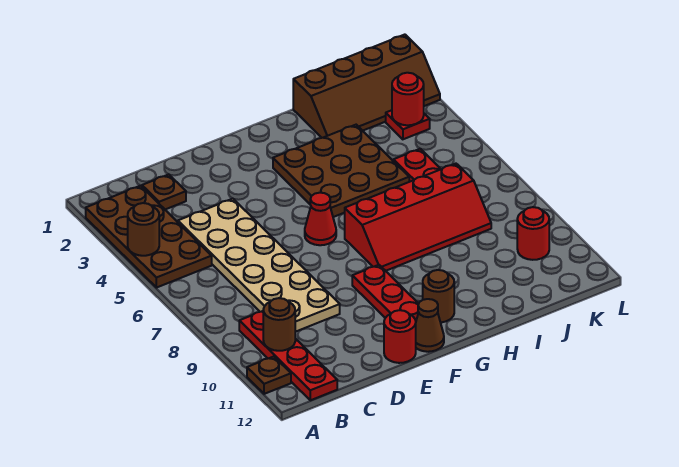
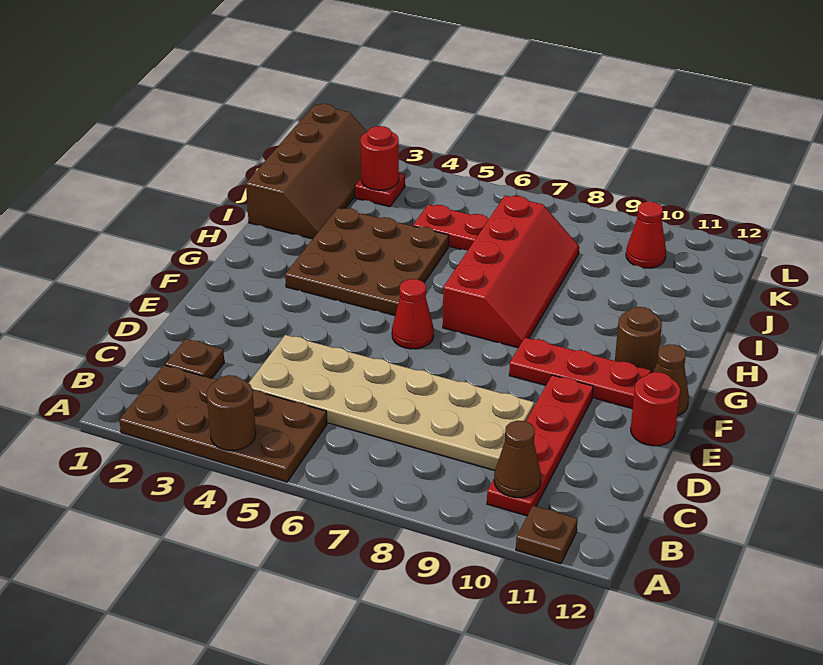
red 1x4 plate [239,311,337,400] -> red 1x4 plate turned to [487,375,593,516]
brown 1x1 round brick [263,298,295,351] -> brown 1x1 cone [494,420,541,498]
red 1x1 round brick [517,207,549,260] -> red 1x1 cone [626,202,666,268]

